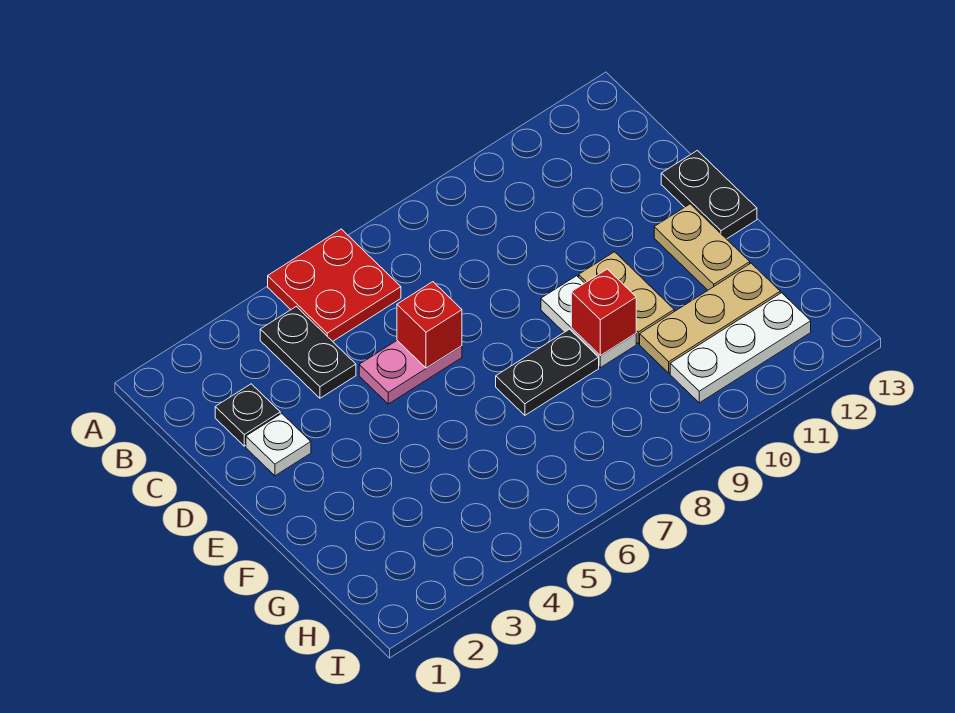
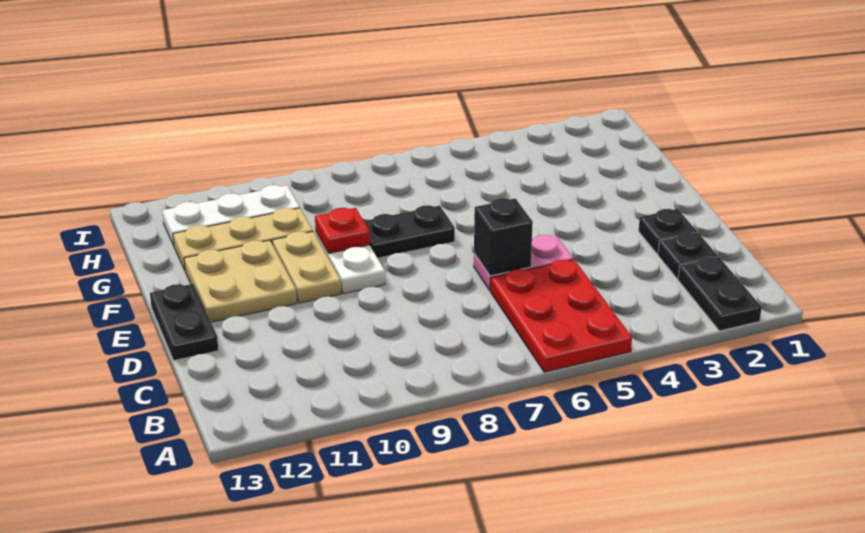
red 2x2 plate [268,229,401,341] -> red 2x3 plate [491,259,632,372]
black 1x2 plate [260,307,356,398] -> black 1x2 plate moved to [678,257,762,331]
white 1x1 plate [246,414,311,476] -> black 1x1 plate [639,209,697,254]
red 1x1 brick [397,282,462,368] -> black 1x1 brick [474,198,533,276]
tan 1x2 plate [654,204,750,290] -> tan 2x2 plate [184,240,297,322]
red 1x1 brick [571,269,636,355] -> red 1x1 plate [315,208,370,253]

